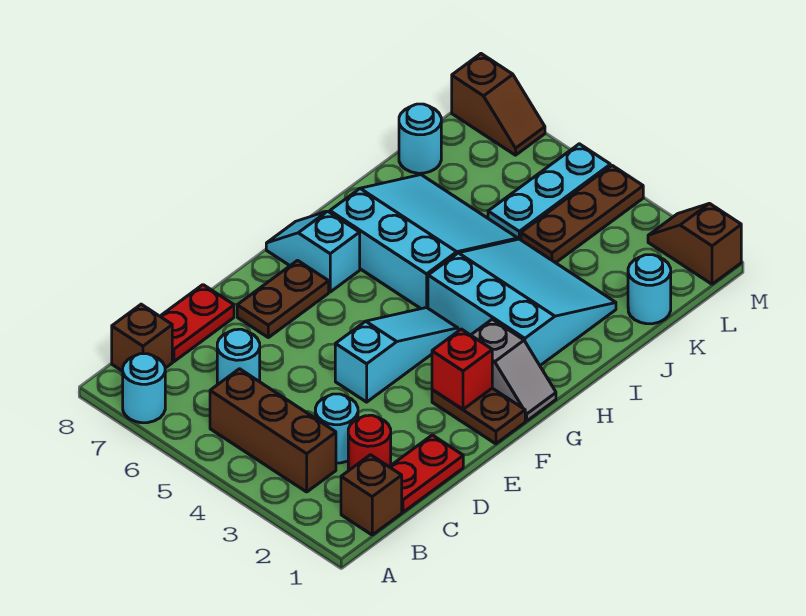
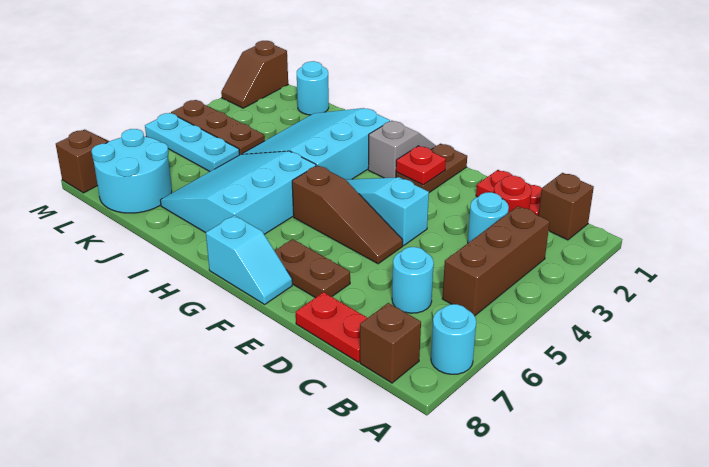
none -> brown 1x3 slope [292,165,403,264]
red 1x1 brick [432,329,492,409] -> red 1x1 plate [396,146,446,185]
cyan 1x2 slope [266,211,360,292] -> cyan 1x2 slope turned to [206,215,292,304]
cyan 1x1 round brick [399,104,441,173] -> cyan 2x2 round brick [91,129,172,213]

